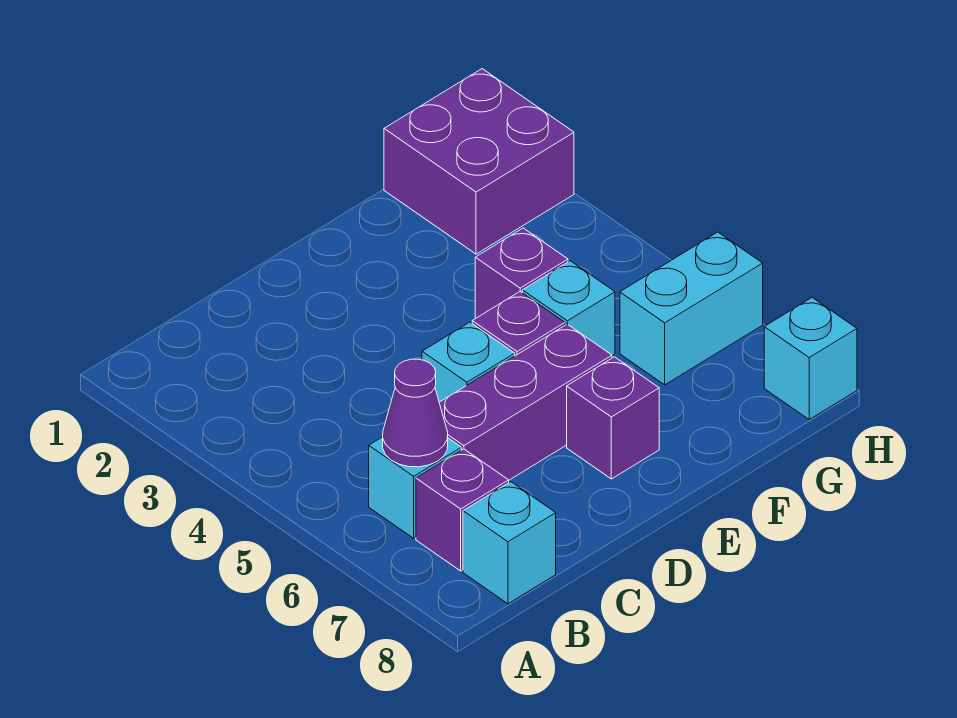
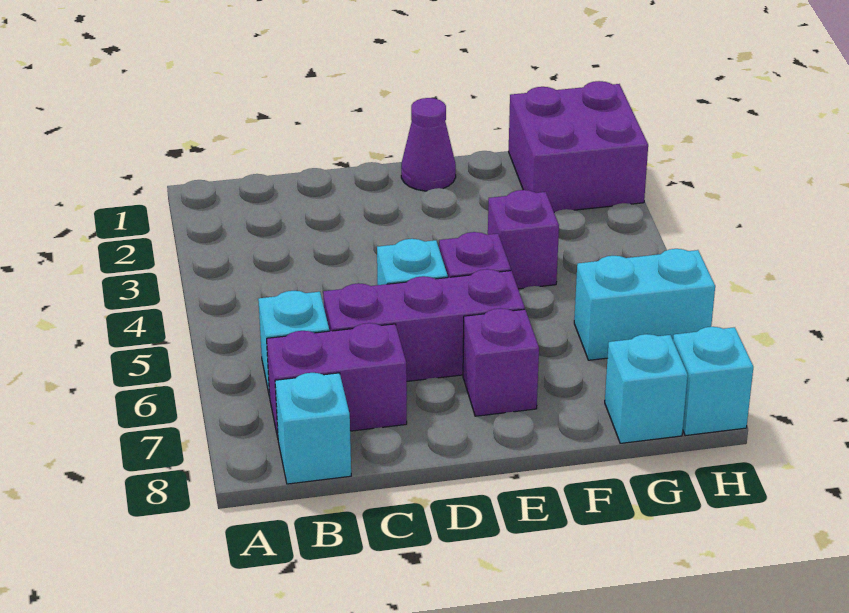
purple 1x1 cone [383,359,448,467] -> purple 1x1 cone moved to [401,98,456,191]
purple 1x1 brick [416,449,509,571] -> purple 1x2 brick [267,323,407,437]
cyan 1x1 brick [522,261,615,355] -> cyan 1x1 brick moved to [605,334,688,443]

